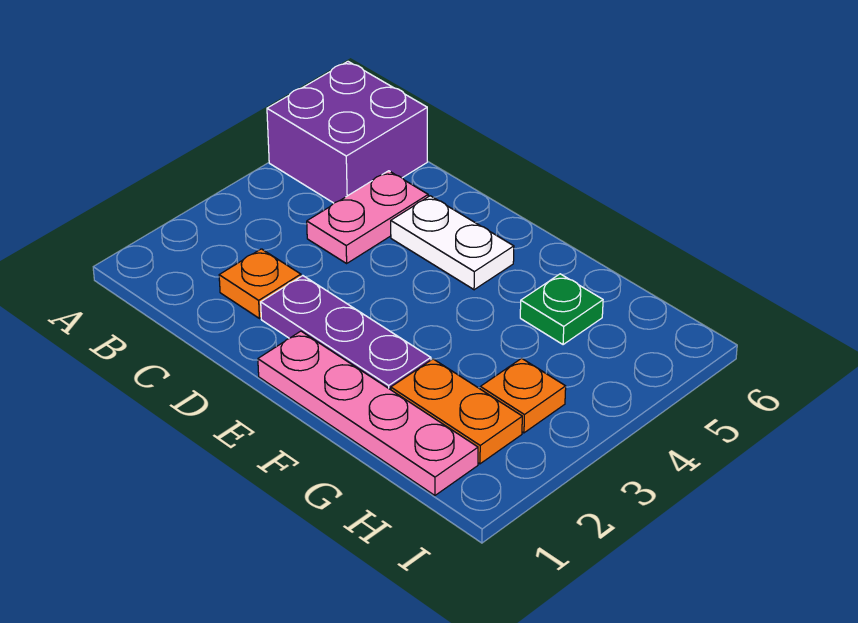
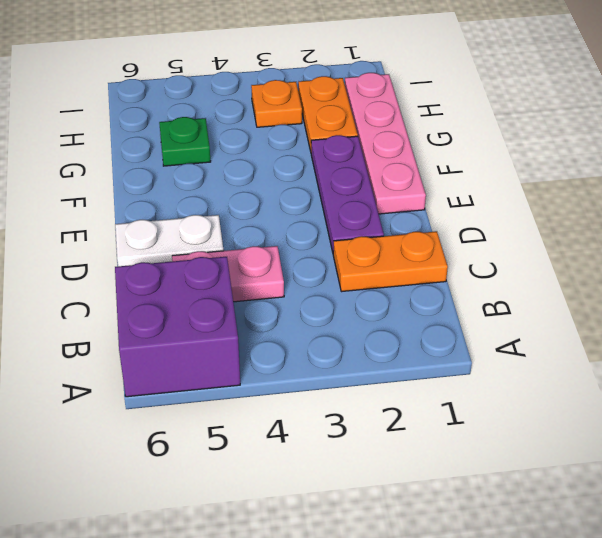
orange 1x1 plate [219,249,301,319] -> orange 1x2 plate [333,231,448,292]
white 1x2 plate [391,196,514,290] -> white 1x2 plate turned to [115,215,224,266]

